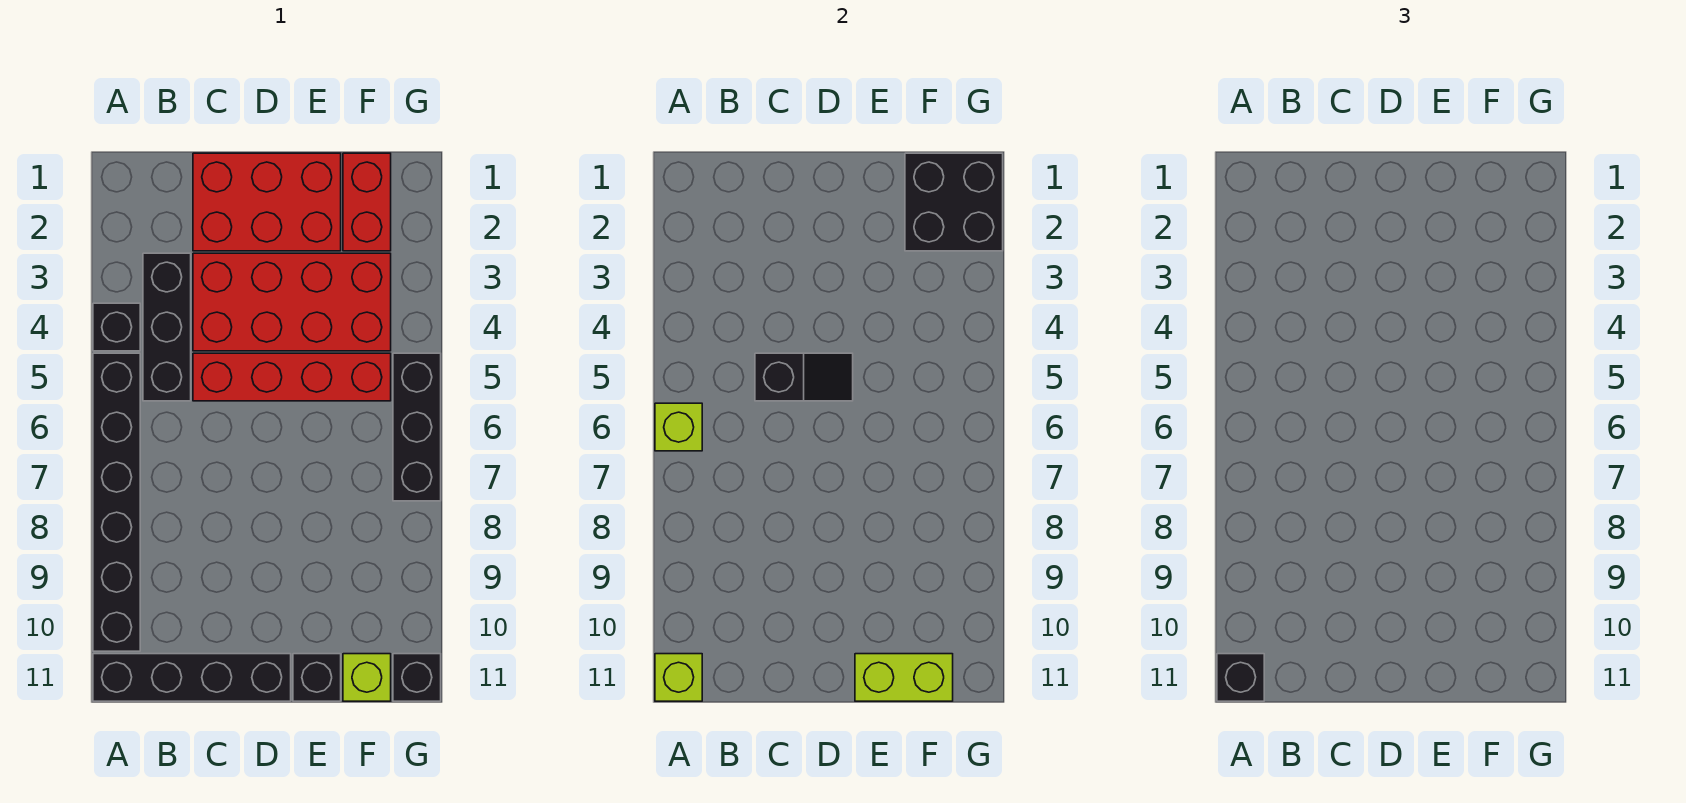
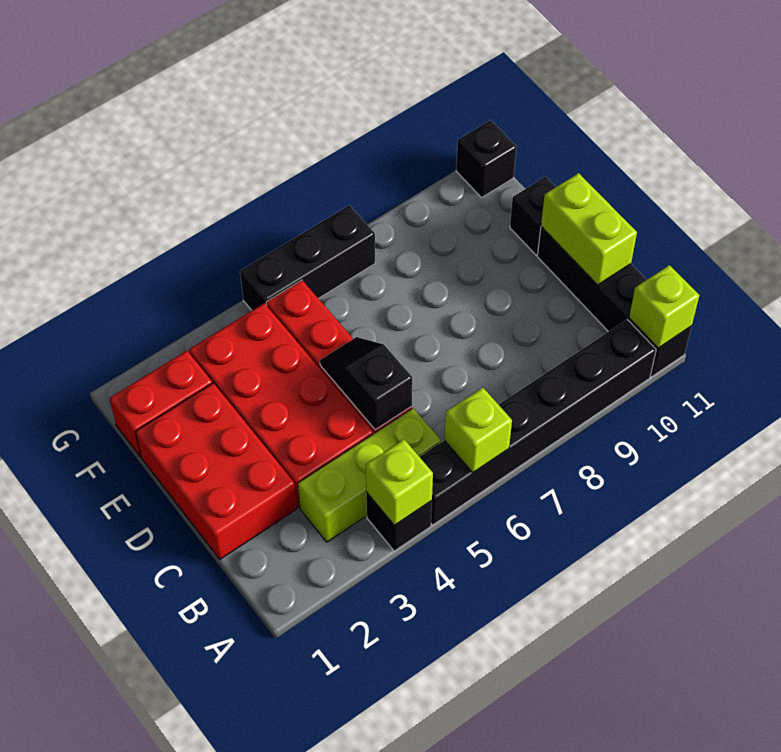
black 1x1 brick [1217,654,1264,701] -> none
black 1x3 brick [143,253,191,401] -> lime 1x3 brick [298,408,441,542]
lime 1x2 brick [855,654,953,701] -> lime 1x2 brick moved to [541,173,637,285]
black 2x2 brick [905,153,1003,251] -> none
lime 1x1 brick [343,654,391,701] -> lime 1x1 brick moved to [366,439,433,525]

